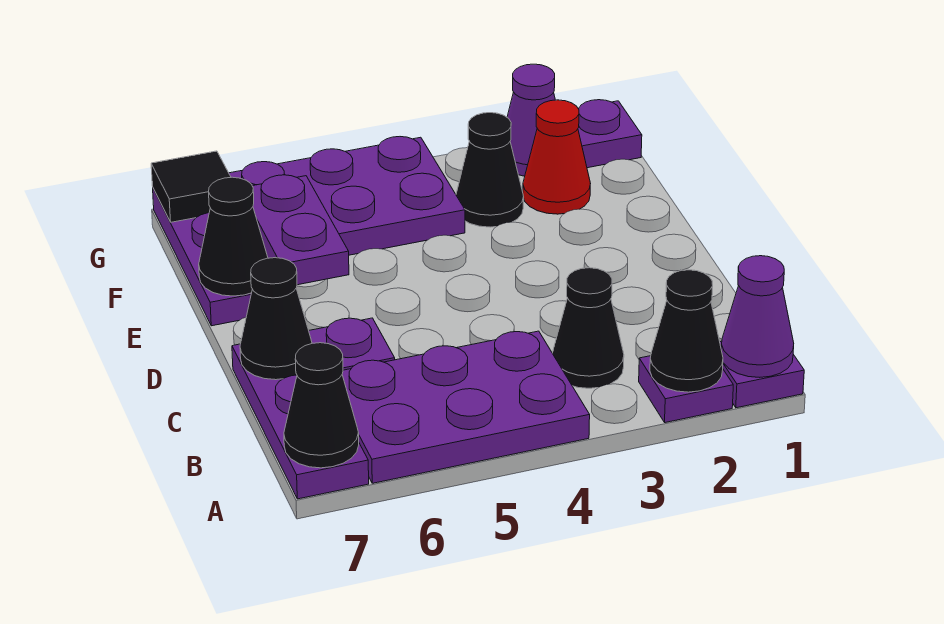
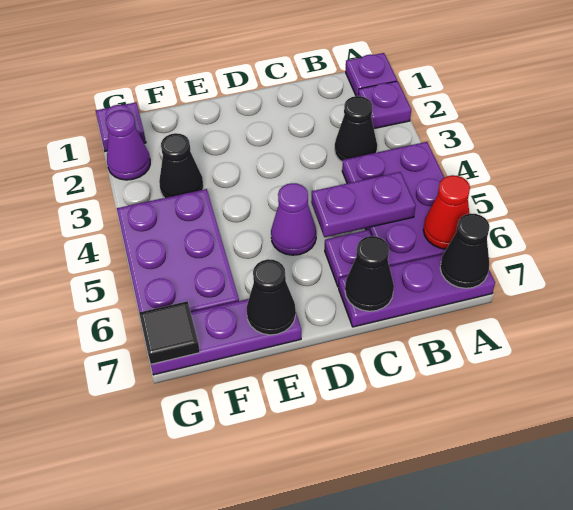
purple 1x1 cone [721,256,794,377] -> purple 1x1 cone moved to [271,183,316,255]
black 1x1 cone [650,270,723,392] -> none
purple 1x2 plate [253,175,349,285] -> purple 1x2 plate moved to [311,172,415,237]
red 1x1 cone [523,100,590,214] -> red 1x1 cone moved to [423,175,470,249]

